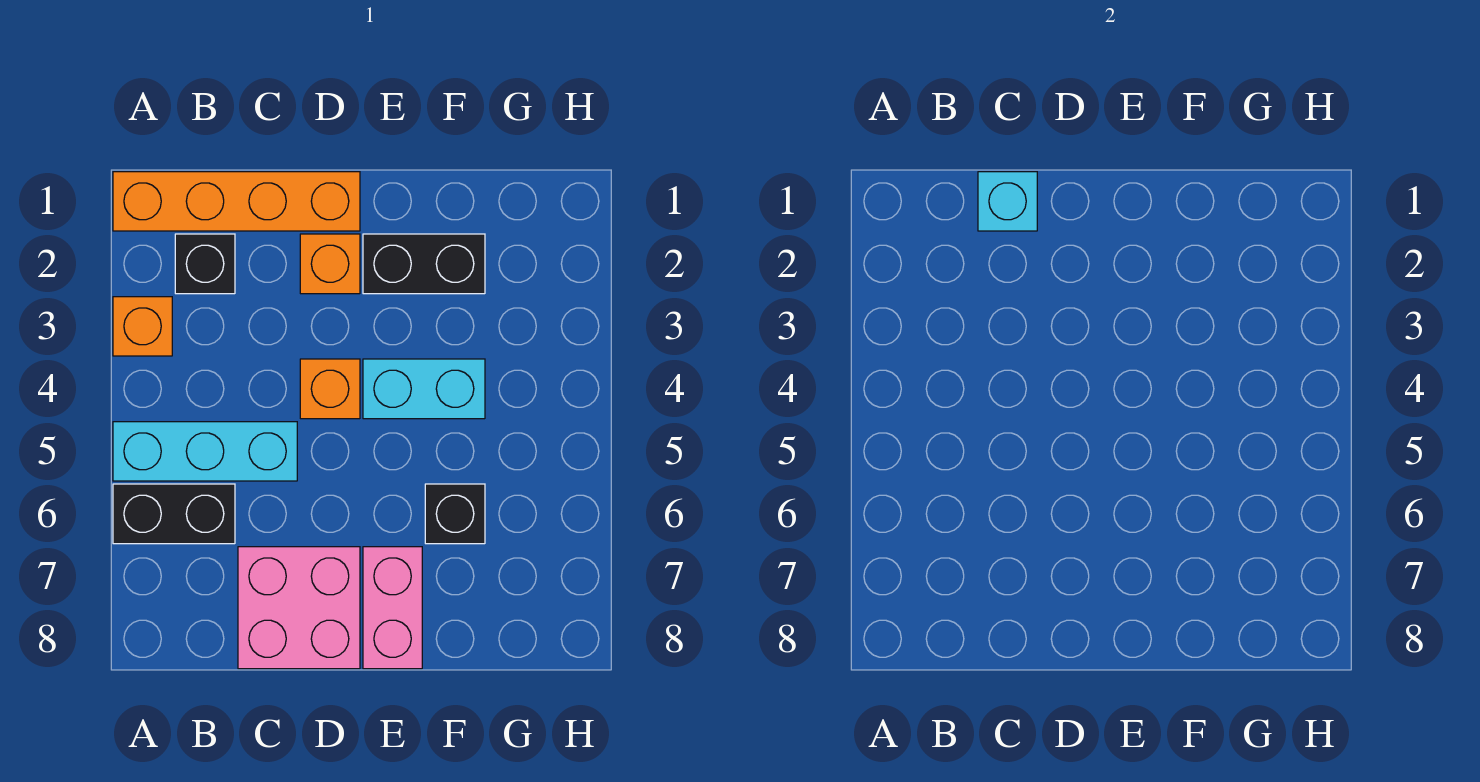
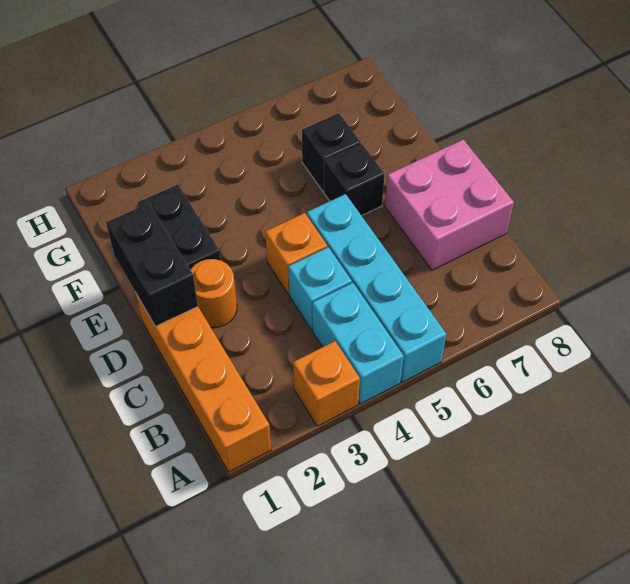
cyan 1x3 brick [113,422,297,481] -> cyan 1x4 brick [307,194,446,382]
black 1x2 brick [113,484,235,544] -> black 1x2 brick moved to [106,203,198,326]
black 1x1 brick [175,234,235,294] -> black 1x1 brick moved to [324,144,385,216]
cyan 1x1 brick [978,172,1037,231] -> cyan 1x1 brick moved to [288,247,352,330]
orange 1x1 brick [300,234,360,294] -> orange 1x1 round brick [191,259,237,328]
cyan 1x2 brick [363,359,485,419] -> cyan 1x2 brick moved to [312,283,404,404]
pink 1x2 brick [363,547,422,669] -> none

